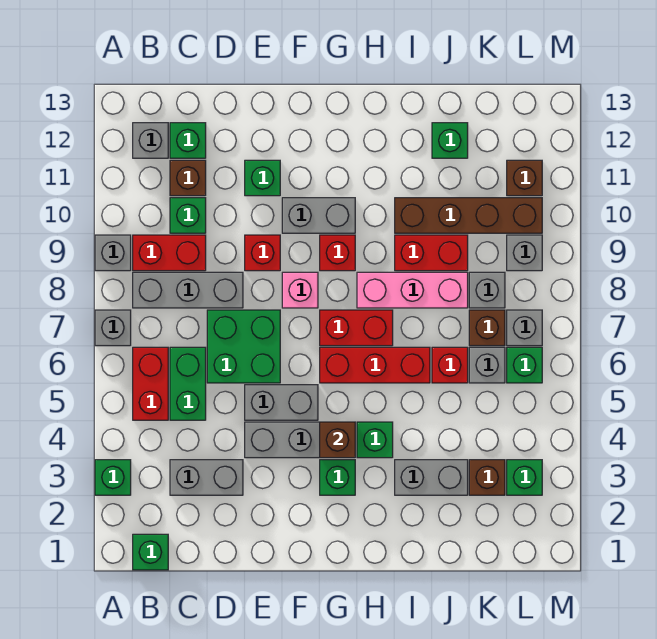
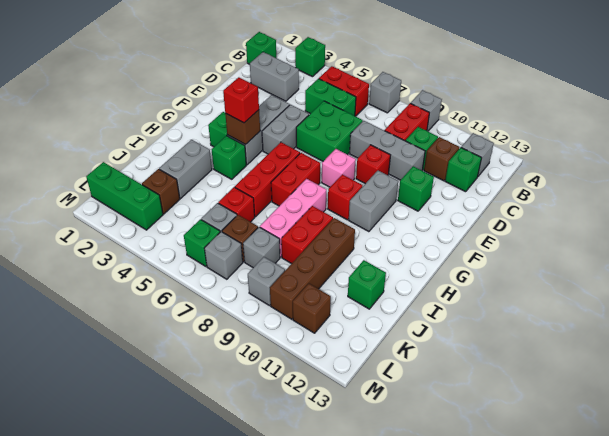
grey 1x3 brick [133,272,243,308] -> grey 1x3 brick turned to [350,121,425,180]
grey 1x2 brick [170,460,243,495] -> grey 1x2 brick turned to [250,52,299,101]
none -> red 1x1 brick [223,77,259,123]
green 1x1 brick [507,460,542,495] -> green 1x3 brick [86,162,163,230]

